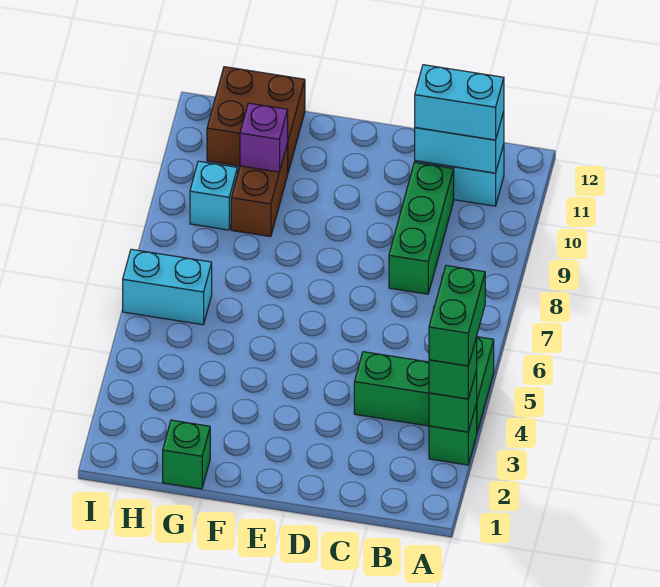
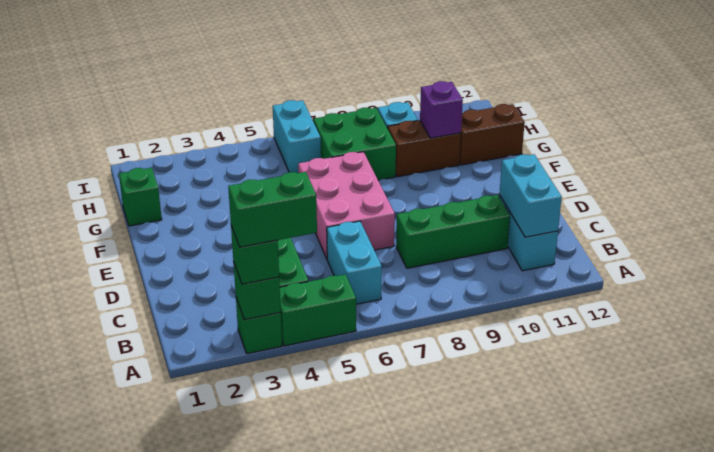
cyan 1x2 brick [415,65,504,140] -> cyan 1x2 brick moved to [327,221,382,304]
none -> pink 2x3 brick [298,152,395,258]
none -> green 2x2 brick [313,108,396,180]
brown 2x2 brick [207,67,305,172] -> brown 1x2 brick [459,104,525,165]

